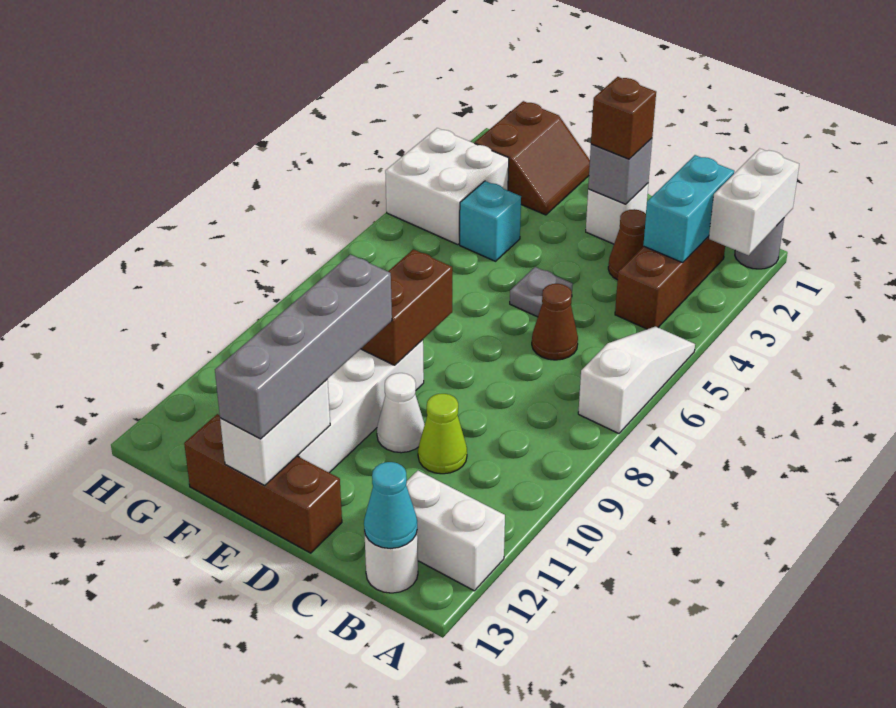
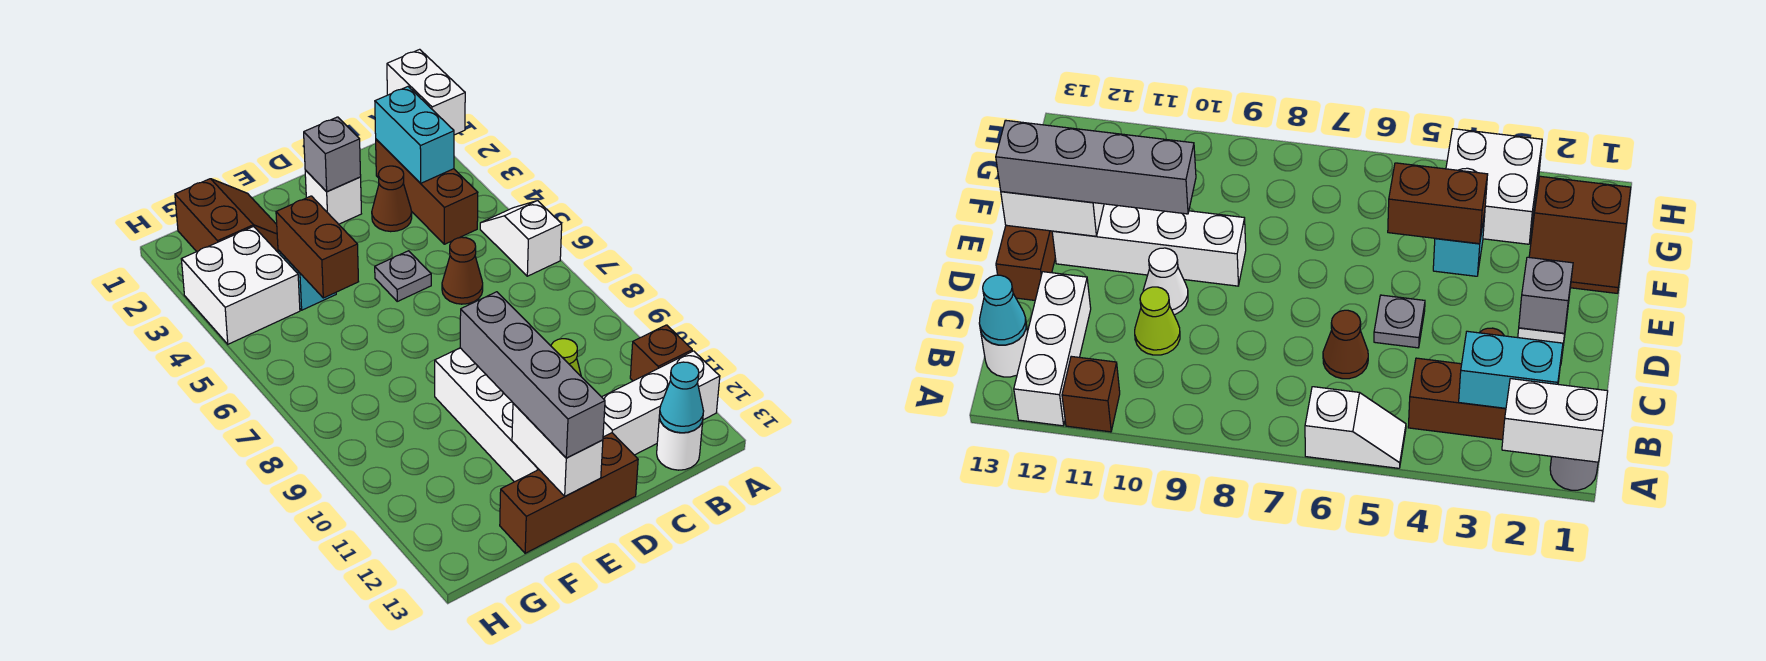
white 1x3 slope [578,326,695,434] -> white 1x2 slope [480,201,562,276]
white 1x2 brick [406,471,505,591] -> white 1x3 brick [602,351,720,455]
brown 1x1 brick [591,77,656,159] -> brown 1x1 brick moved to [630,325,692,381]
brown 1x2 brick [361,249,452,365] -> brown 1x2 brick moved to [276,196,359,298]

